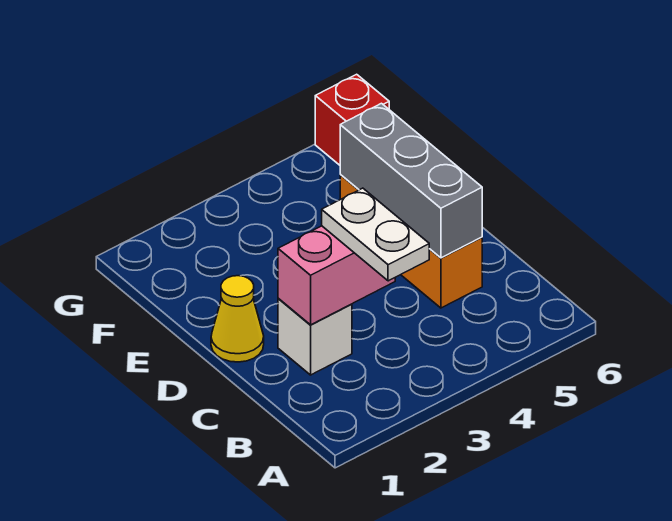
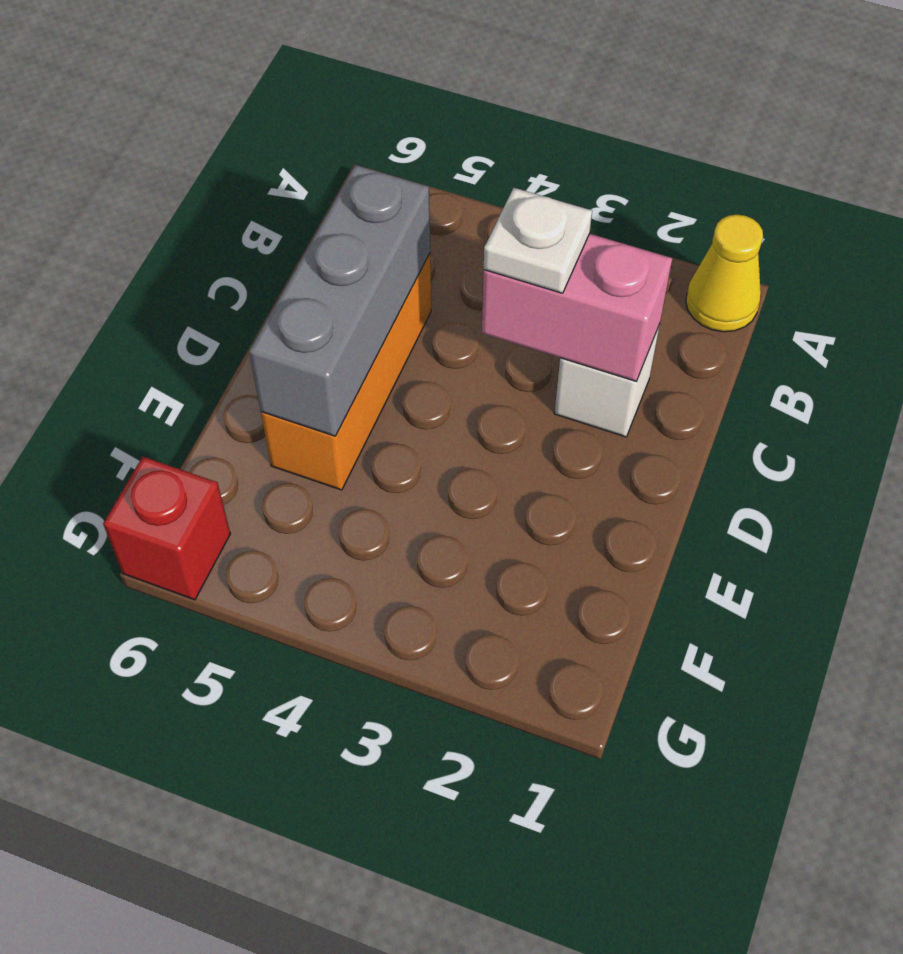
white 1x2 plate [322,188,429,281] -> white 1x1 plate [484,188,592,293]
yellow 1x1 cone [211,276,264,362] -> yellow 1x1 cone moved to [686,215,763,332]

